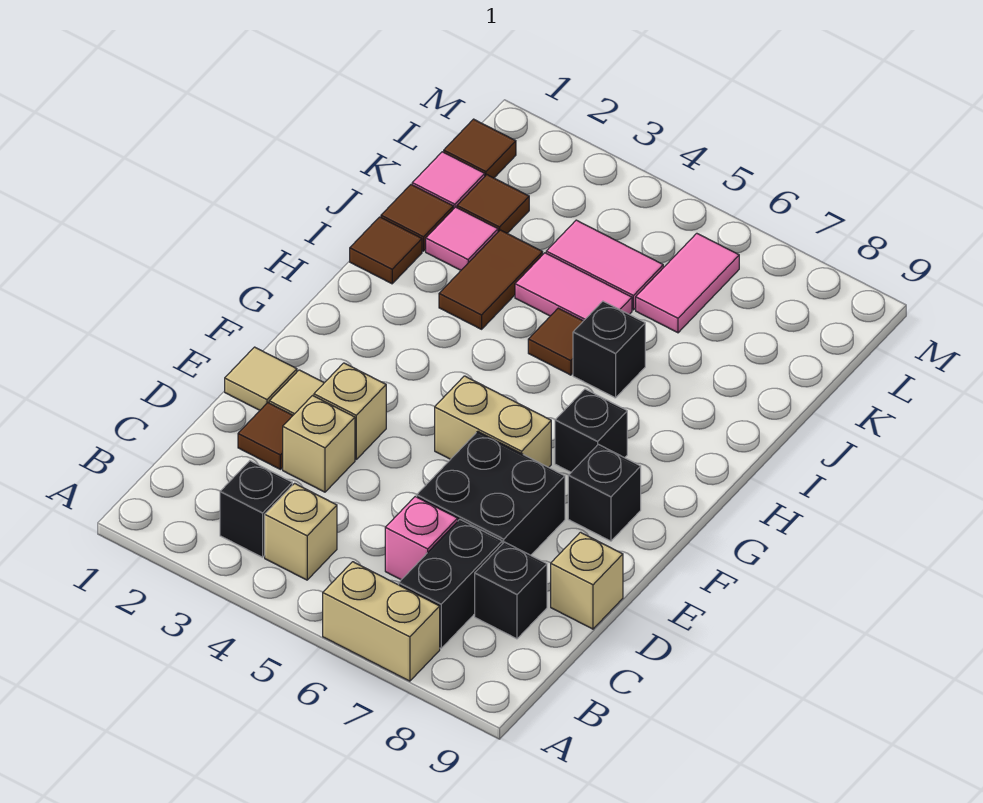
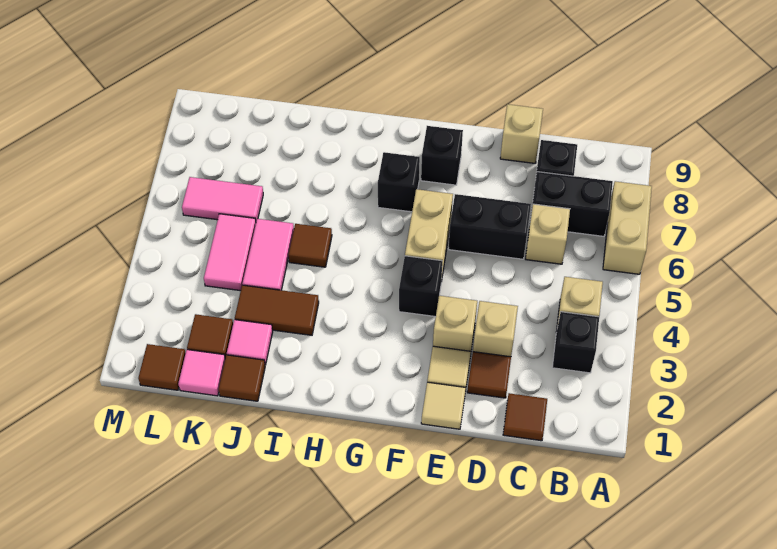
pink 1x1 brick [385,497,458,580] -> tan 1x1 brick [526,204,570,264]
black 2x2 brick [417,431,565,555] -> black 1x2 brick [448,194,531,259]
brown 1x1 tile [350,217,422,284] -> brown 1x1 tile moved to [503,393,547,441]
black 1x1 brick [573,301,645,398] -> black 1x1 brick moved to [399,256,442,317]

